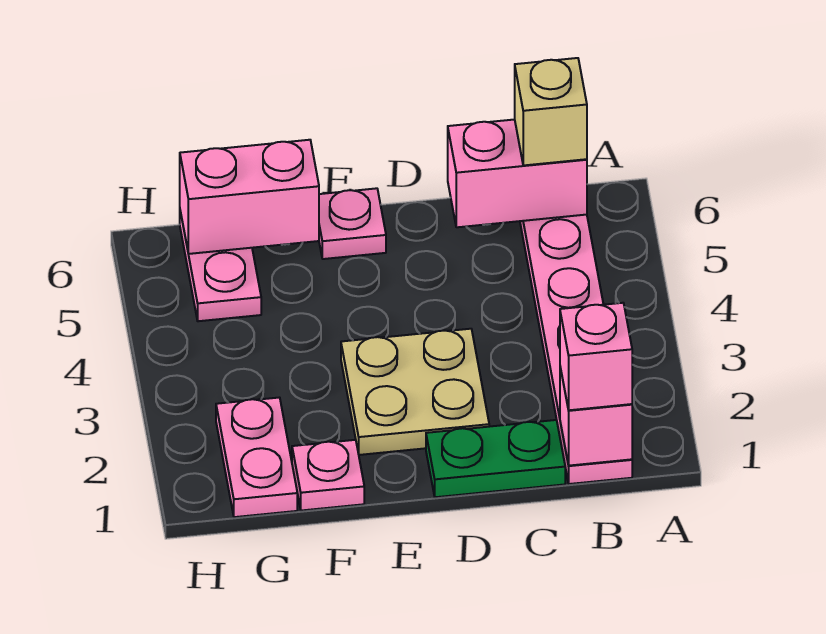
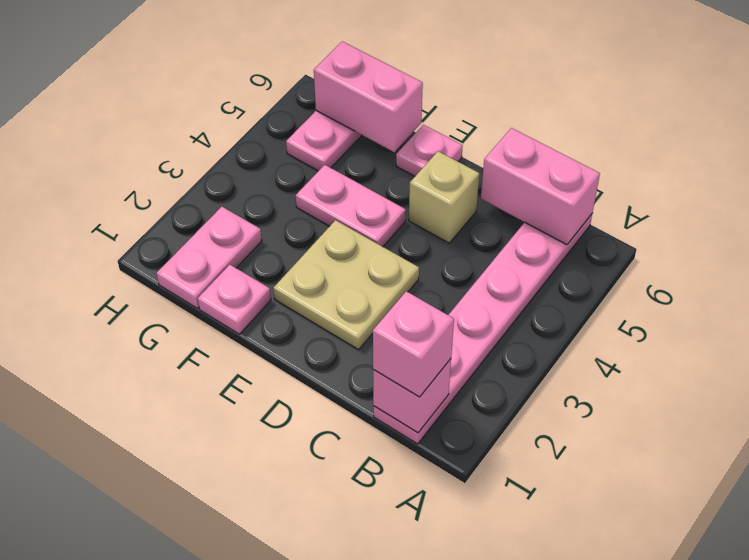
tan 1x1 brick [515,58,587,165] -> tan 1x1 brick moved to [409,151,479,243]
green 1x2 plate [426,420,565,497] -> none
none -> pink 1x2 plate [296,165,406,247]

